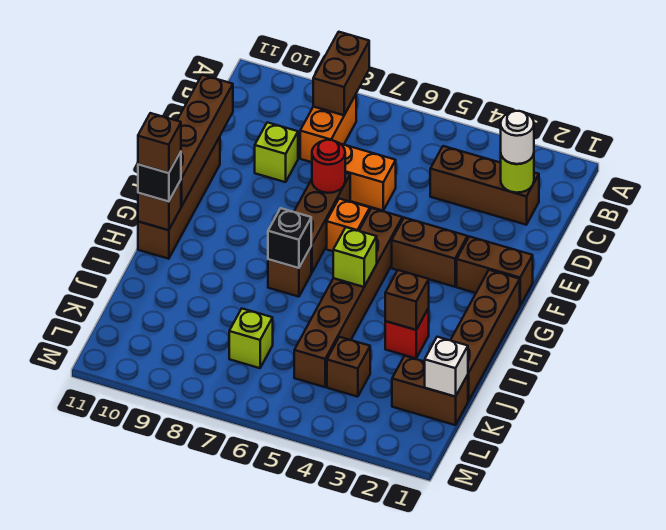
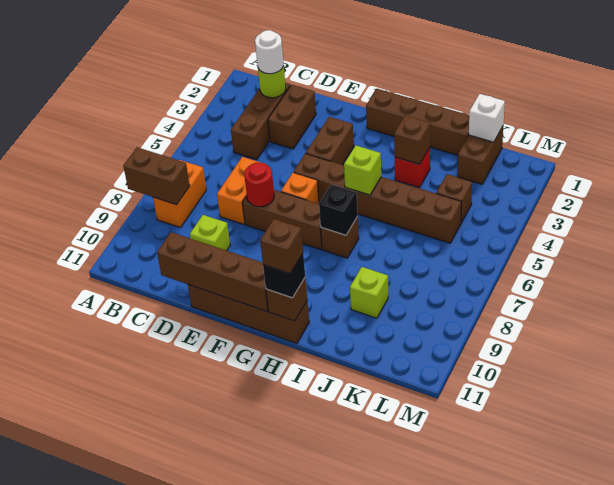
orange 1x2 brick [300,95,356,162] -> orange 1x2 brick turned to [153,160,206,227]
brown 1x2 brick [457,237,533,305] -> brown 1x2 brick moved to [268,85,316,149]
lime 1x1 brick [229,309,273,368] -> lime 1x1 brick moved to [350,267,388,318]

